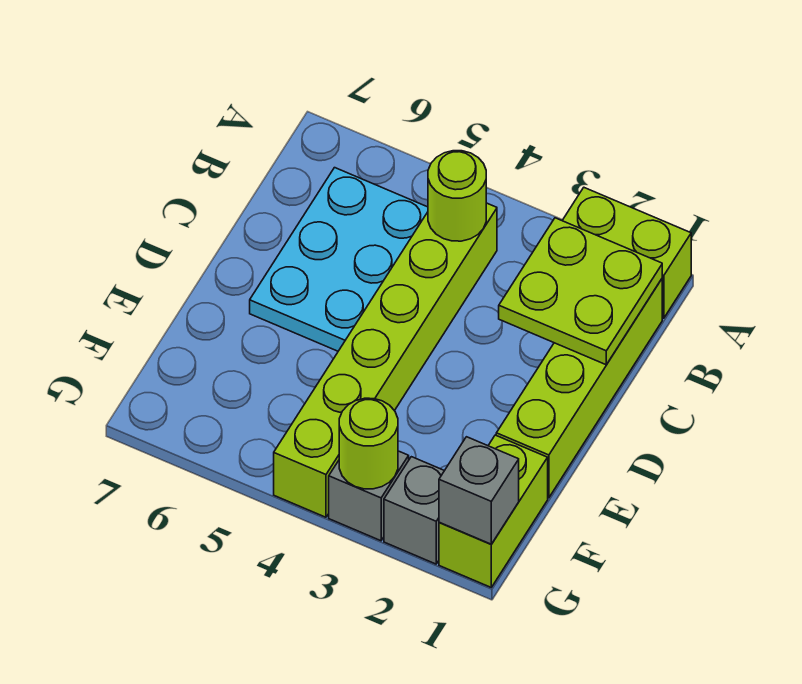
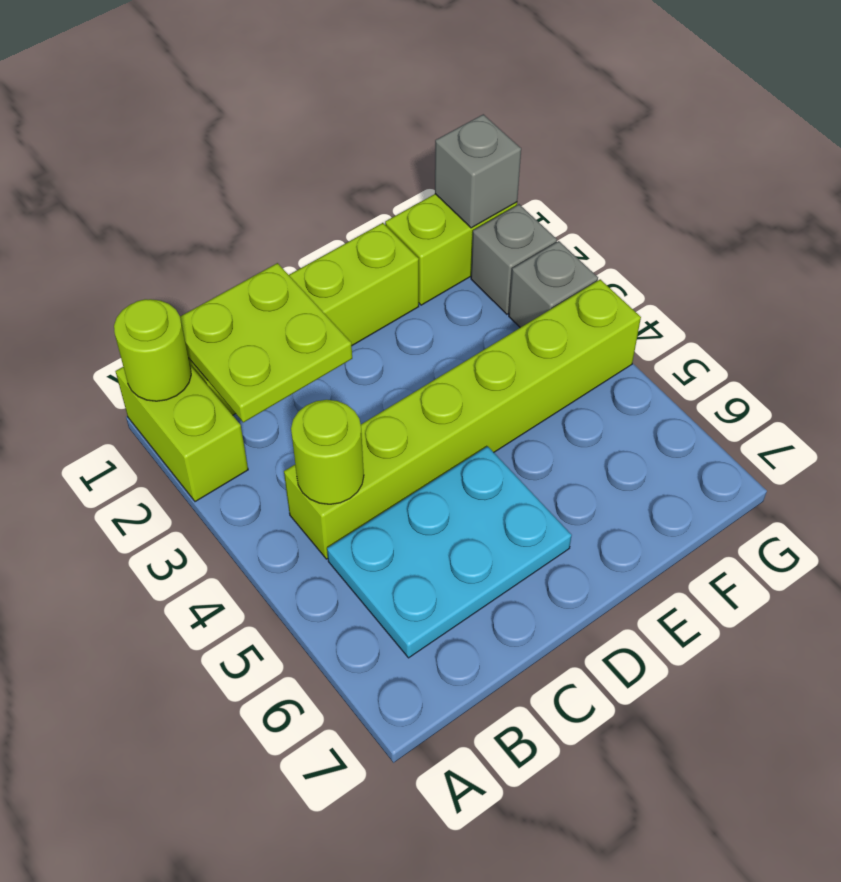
lime 1x1 round brick [339,398,398,489] -> lime 1x1 round brick moved to [114,299,191,401]

